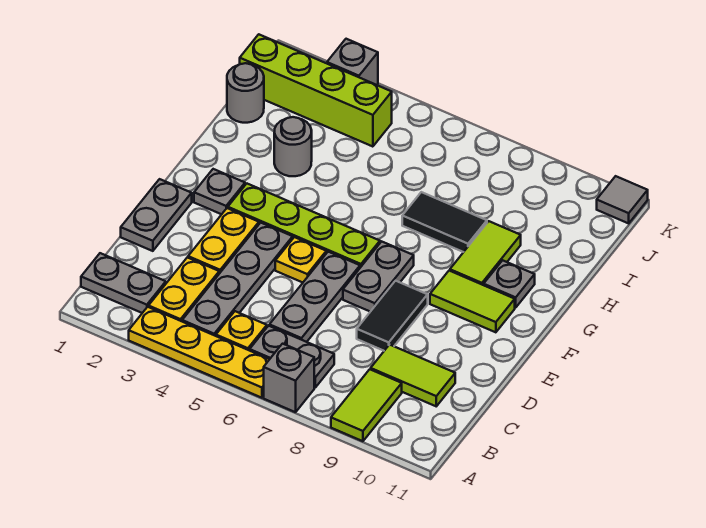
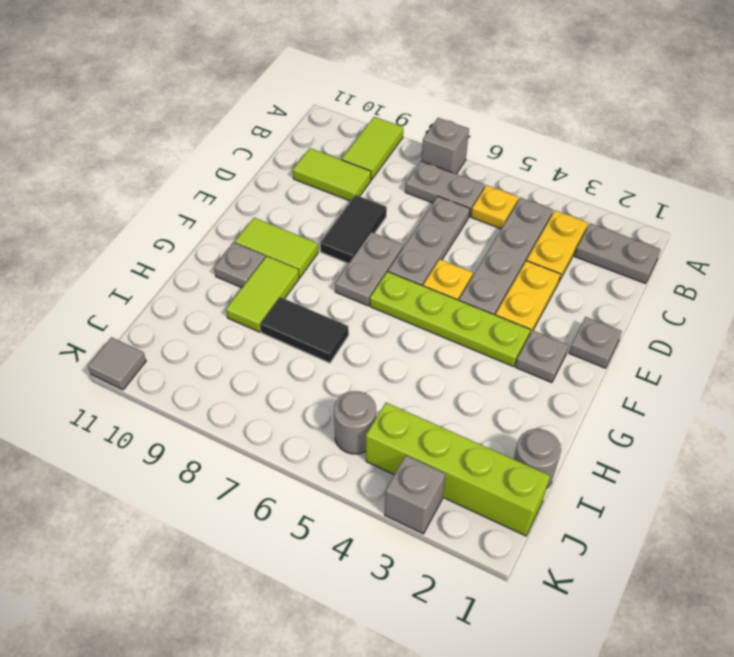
yellow 1x4 plate [129,307,270,398] -> none
grey 1x2 plate [121,179,192,251] -> grey 1x1 plate [569,317,622,368]
grey 1x1 round brick [274,117,312,176] -> grey 1x1 round brick moved to [334,391,376,454]

